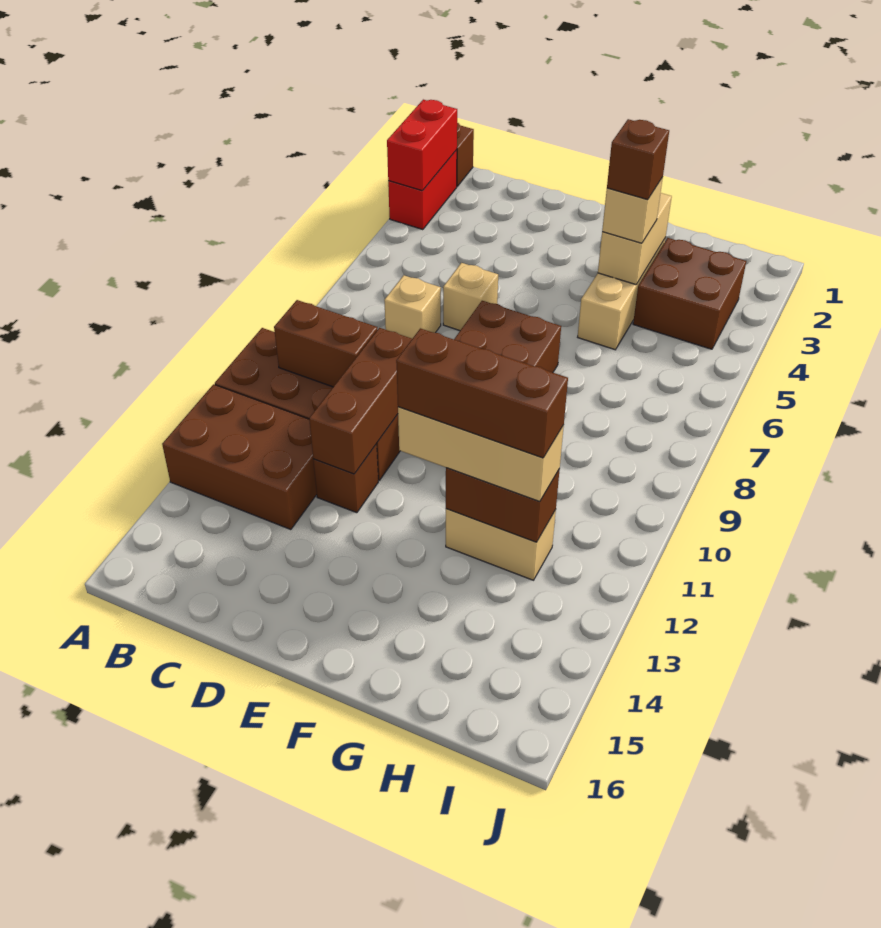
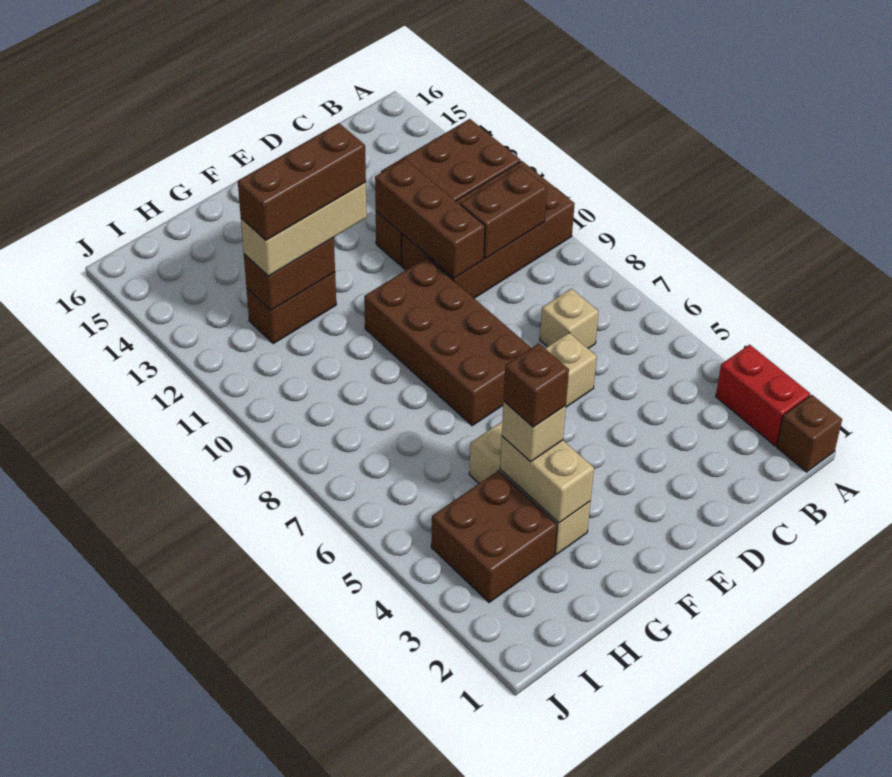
red 1x2 brick [387,100,457,191] -> none
tan 1x2 brick [446,509,556,580] -> brown 1x2 brick [247,272,336,344]

